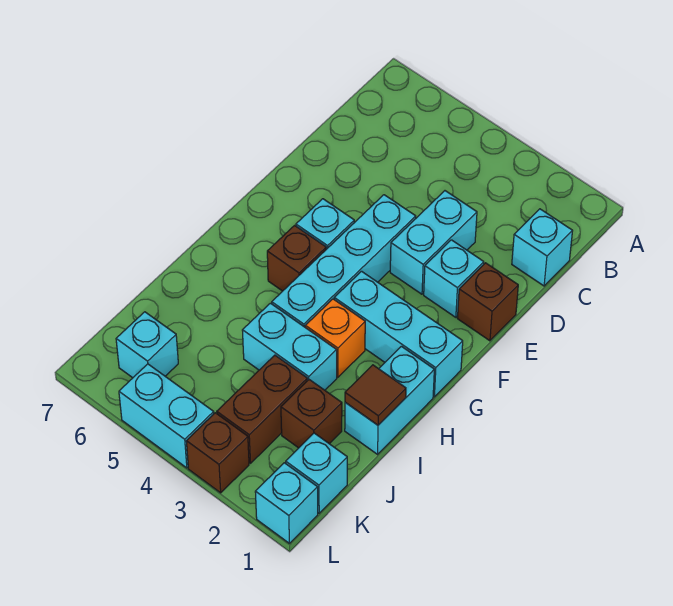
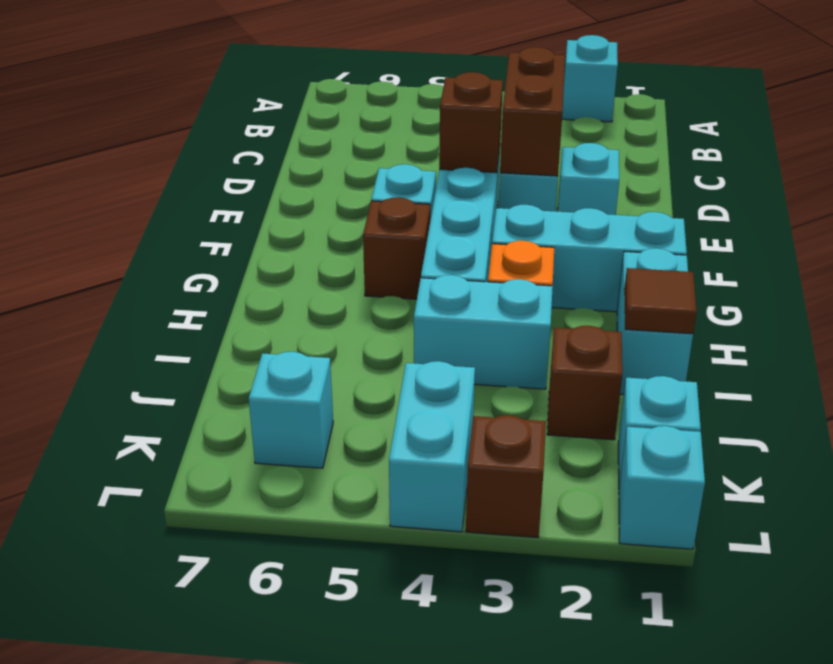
cyan 1x1 brick [512,209,572,286] -> cyan 1x1 brick moved to [562,35,618,122]
brown 1x1 brick [457,263,518,341] -> brown 1x1 brick moved to [439,72,503,173]
brown 1x2 brick [217,355,307,463] -> brown 1x2 brick moved to [500,47,565,176]
cyan 1x2 brick [119,364,214,468] -> cyan 1x2 brick turned to [389,361,475,532]

